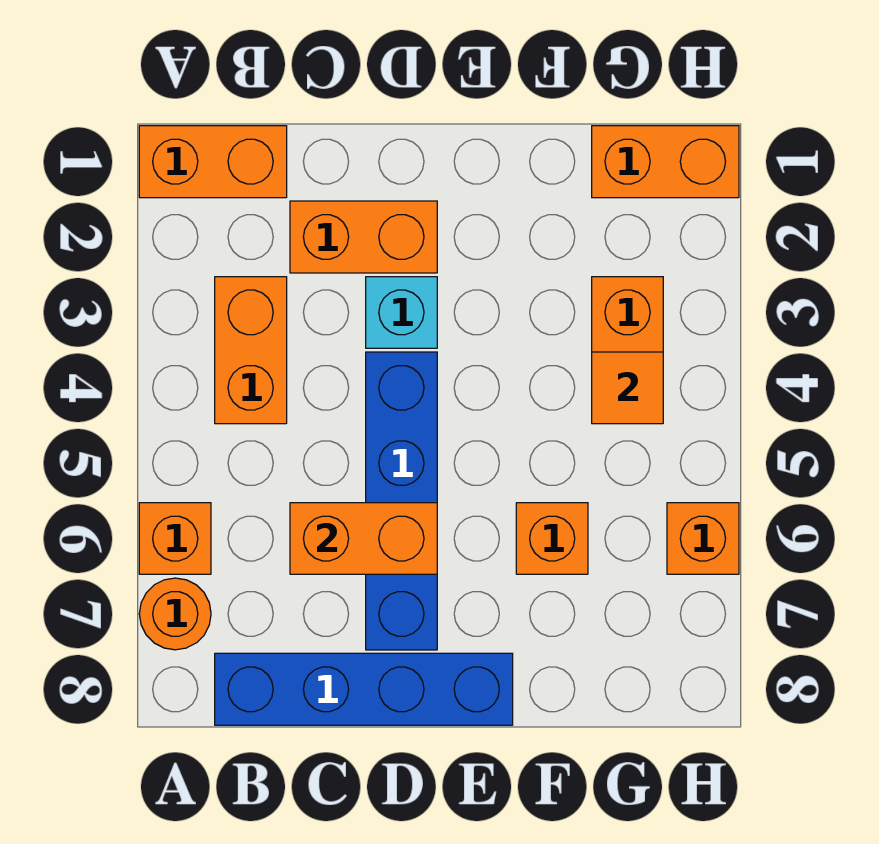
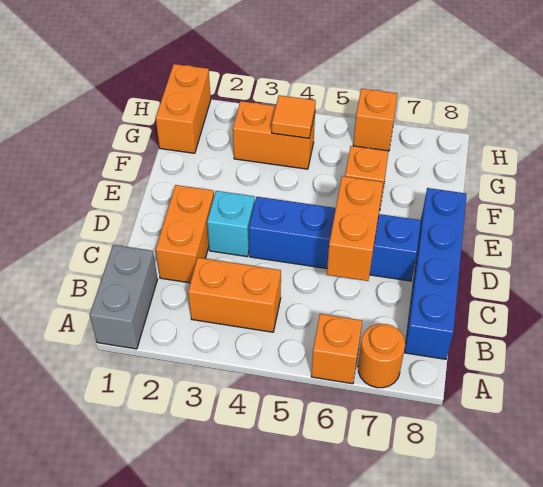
orange 1x2 brick [139,126,287,198] -> grey 1x2 brick [90,245,157,349]

